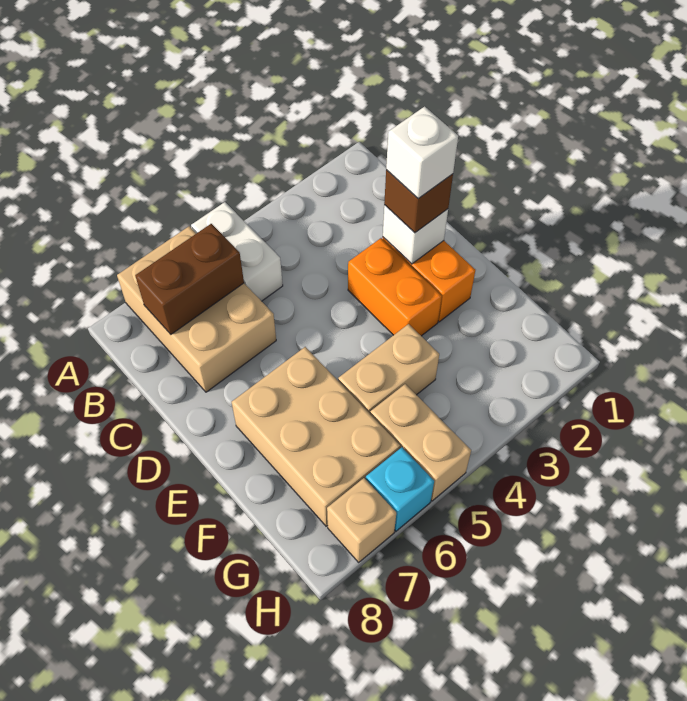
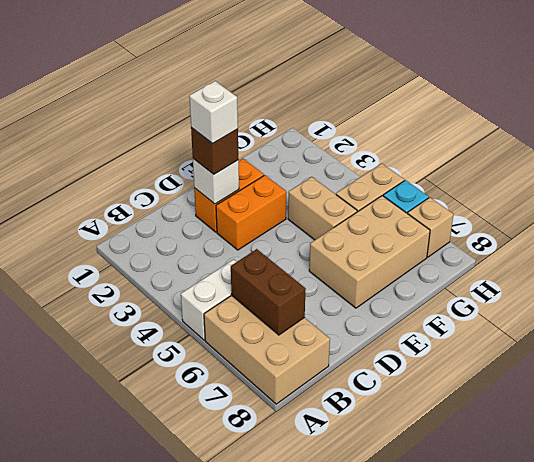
tan 2x3 brick [117,226,276,392] -> tan 2x3 brick turned to [204,295,330,404]

